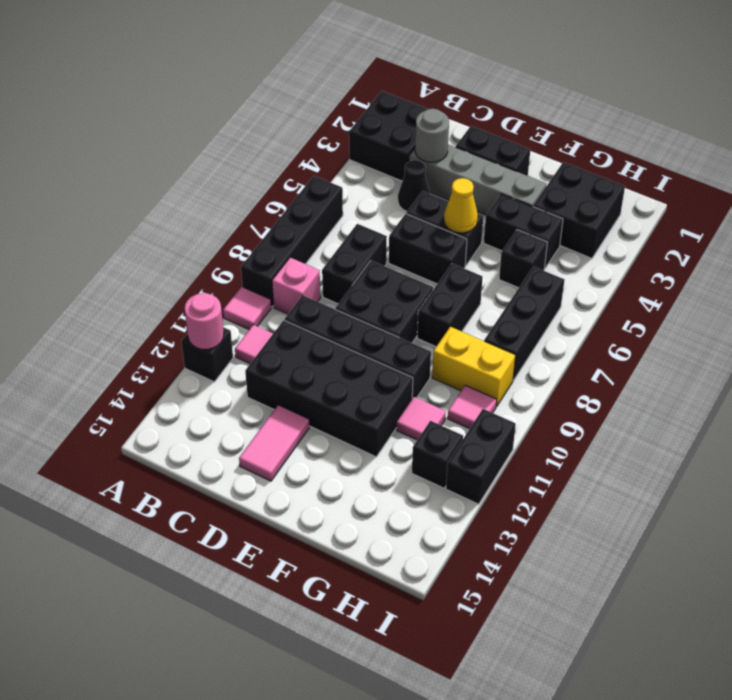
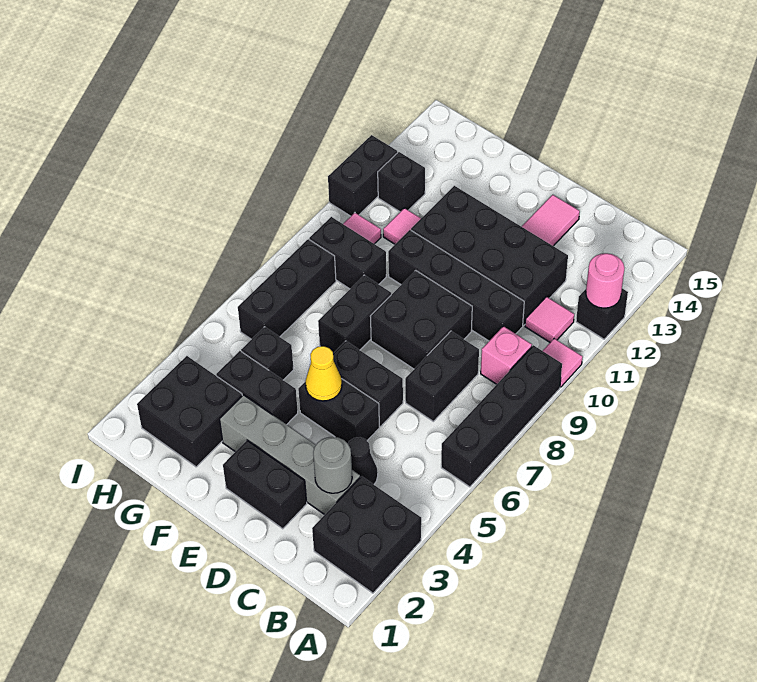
yellow 1x2 brick [432,327,516,407] -> black 1x2 brick [309,217,386,289]

